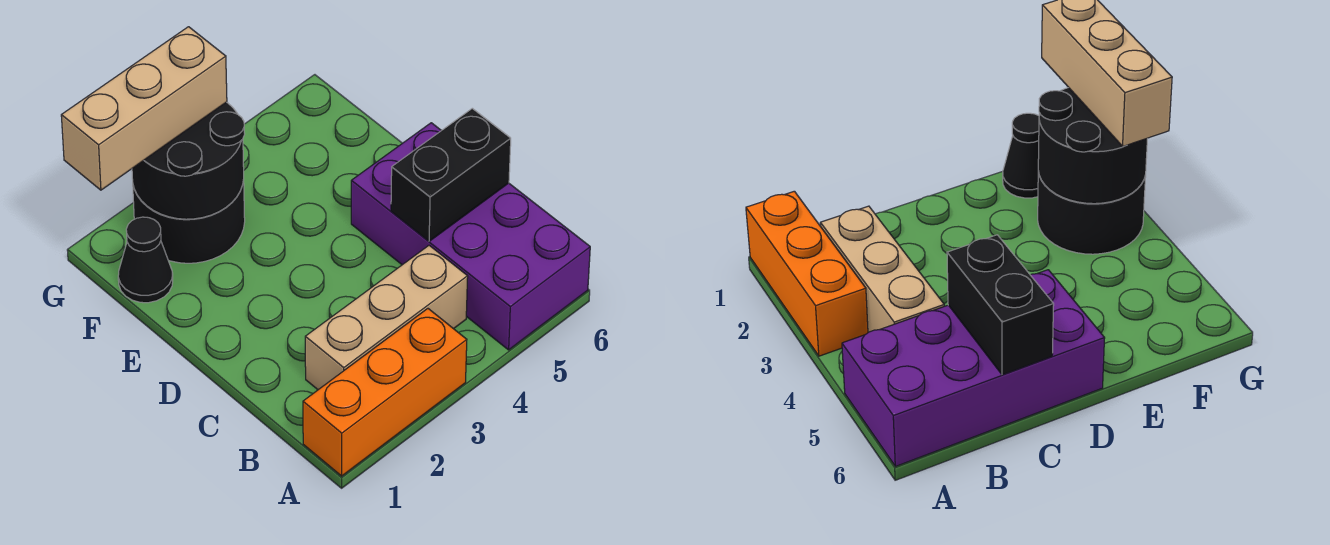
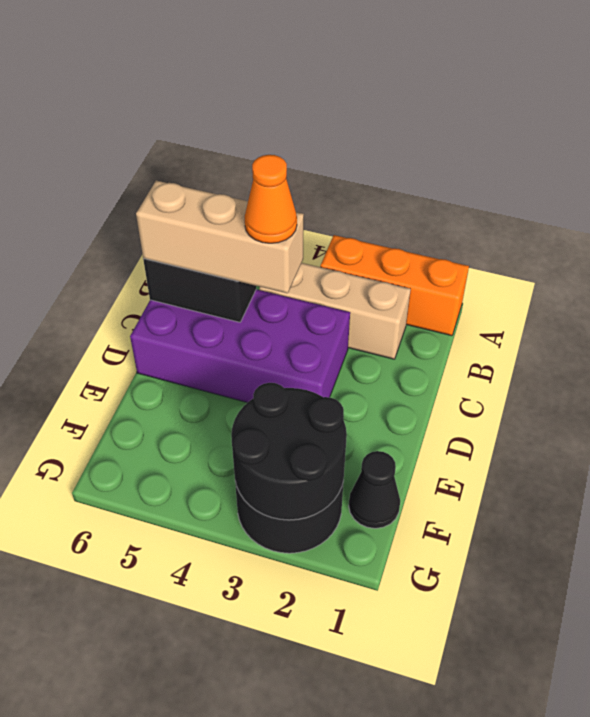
purple 2x4 brick [351,123,590,350] -> purple 2x4 brick turned to [130,289,350,403]
none -> orange 1x1 cone [245,155,297,243]
tan 1x3 brick [61,27,227,190] -> tan 1x3 brick moved to [136,181,304,293]

